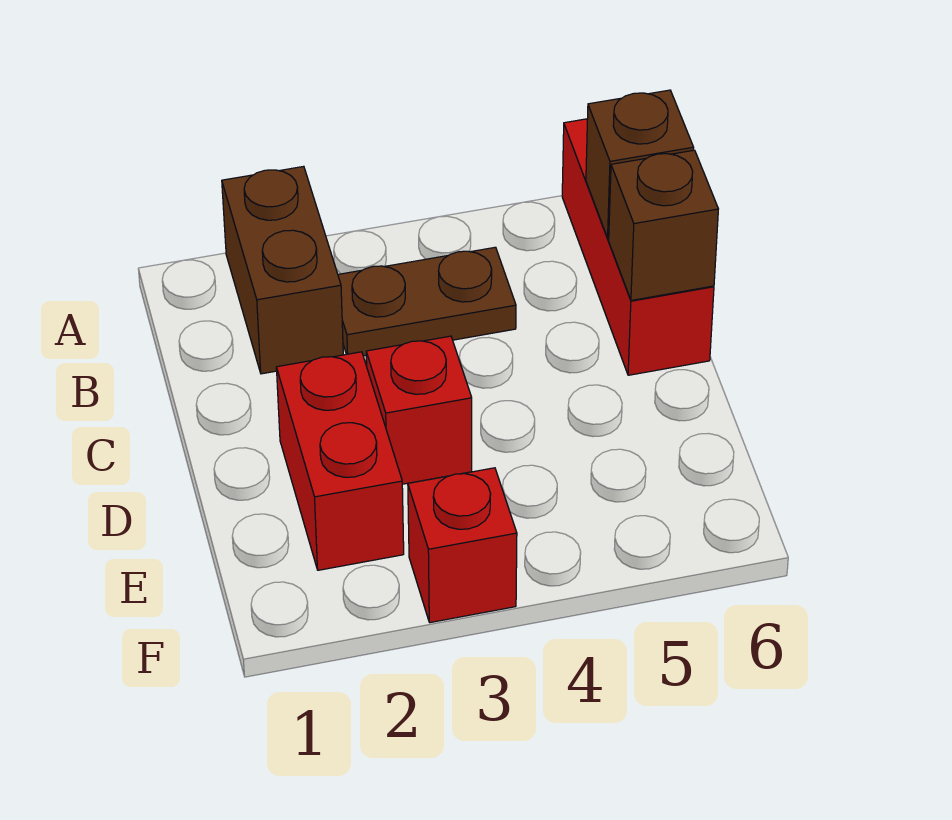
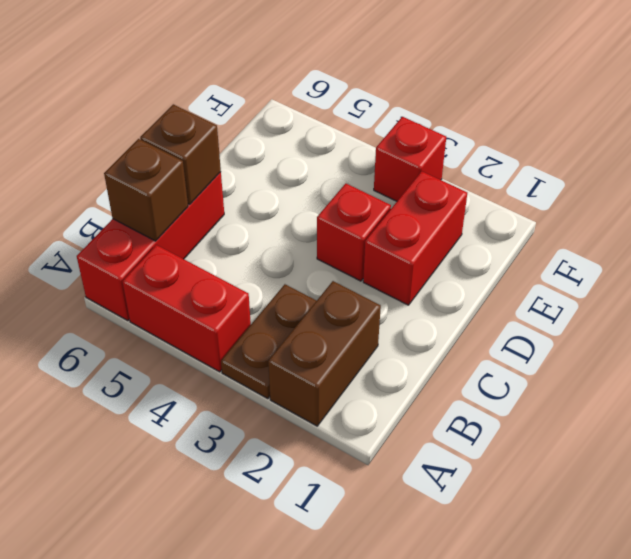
none -> red 1x2 brick [122,245,251,372]
brown 1x2 plate [338,247,516,356] -> brown 1x2 plate turned to [221,284,316,399]

